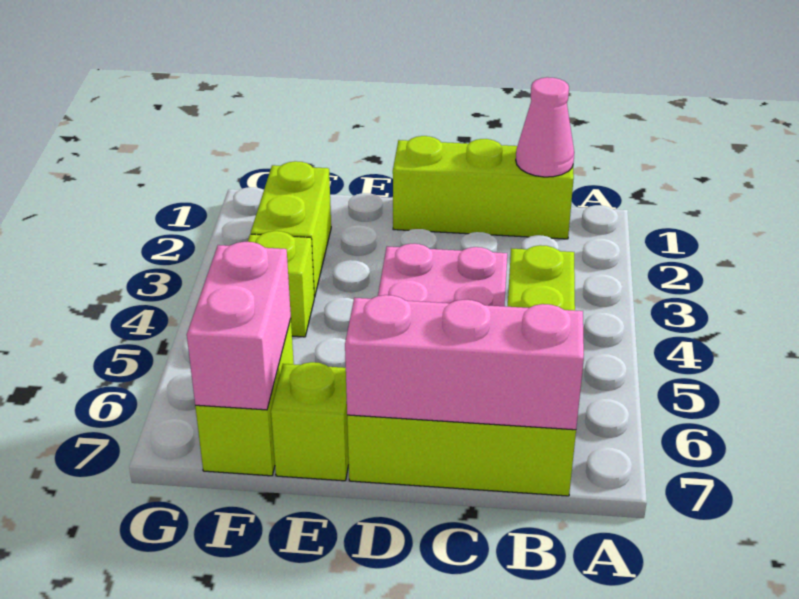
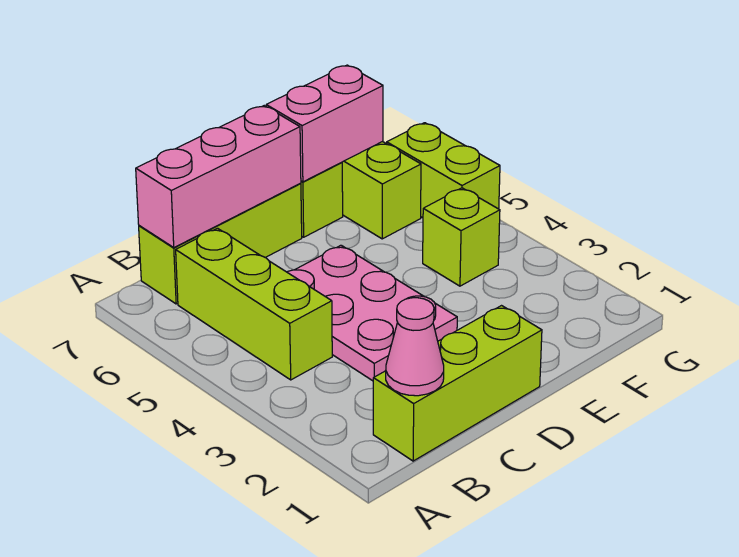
lime 1x2 brick [251,161,331,297] -> lime 1x2 brick moved to [387,123,500,218]
pink 1x2 brick [187,242,291,410] -> pink 1x2 brick turned to [266,65,383,182]

